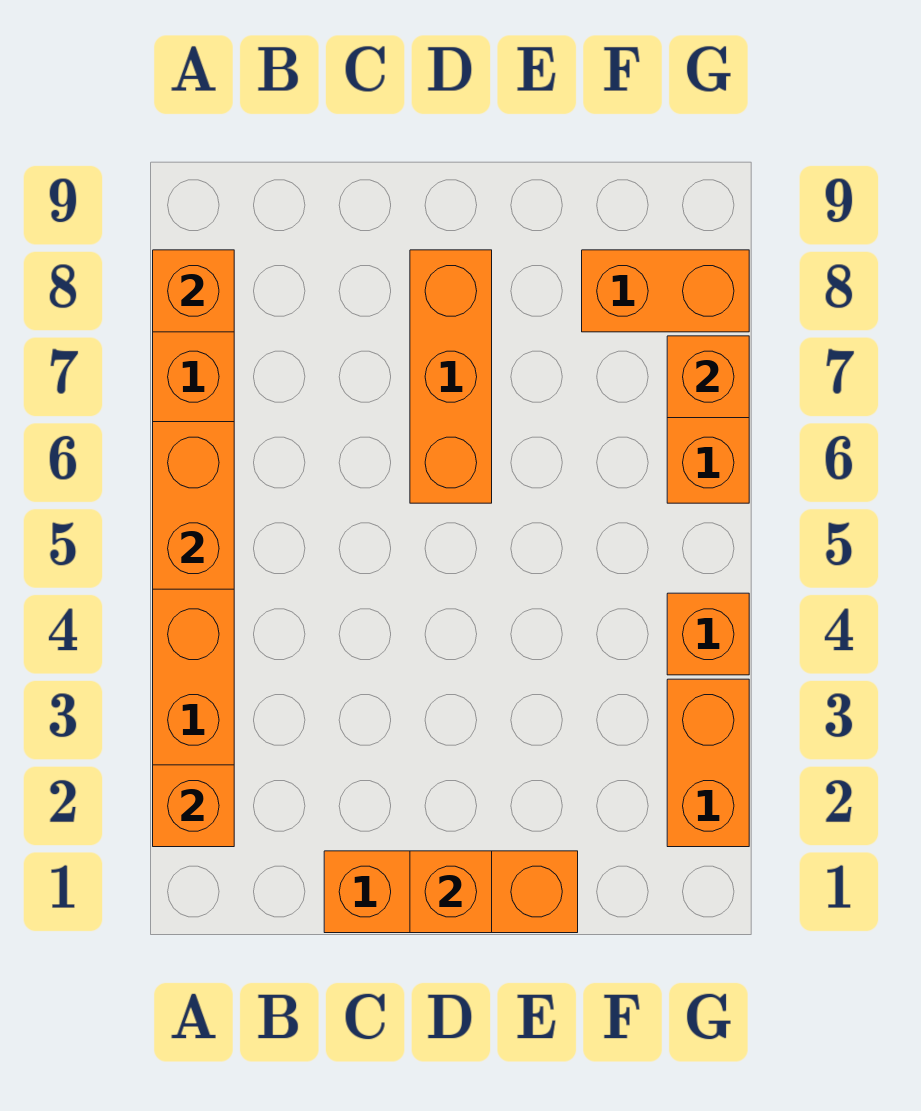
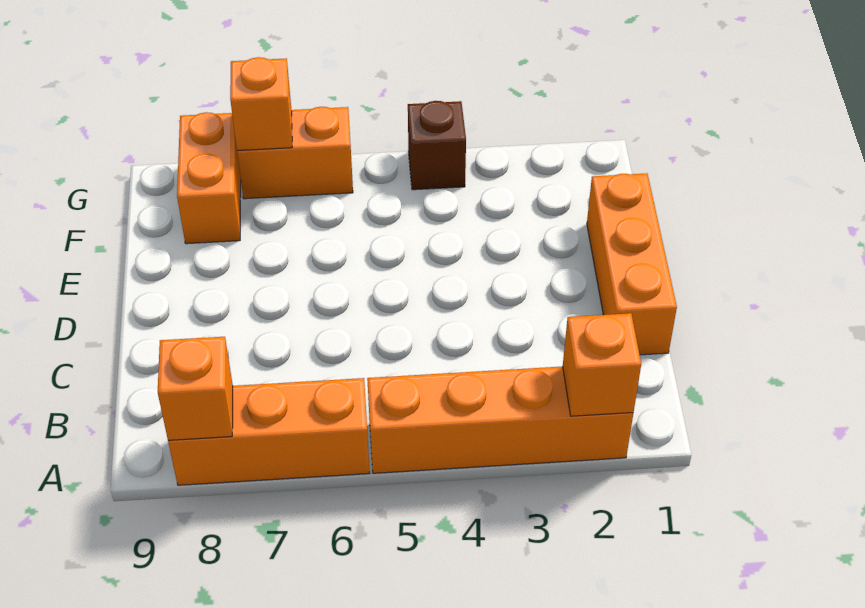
orange 1x2 brick [153,422,234,589] -> none
orange 1x1 brick [410,851,492,933] -> none
orange 1x3 brick [410,250,492,503] -> none
orange 1x2 brick [667,679,749,847] -> none
orange 1x1 brick [667,593,749,675] -> brown 1x1 brick [408,101,466,190]

